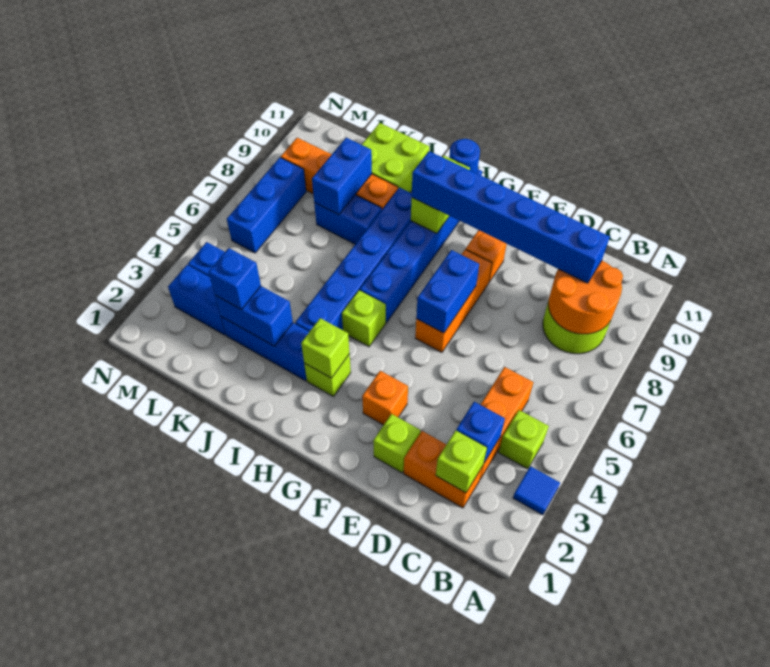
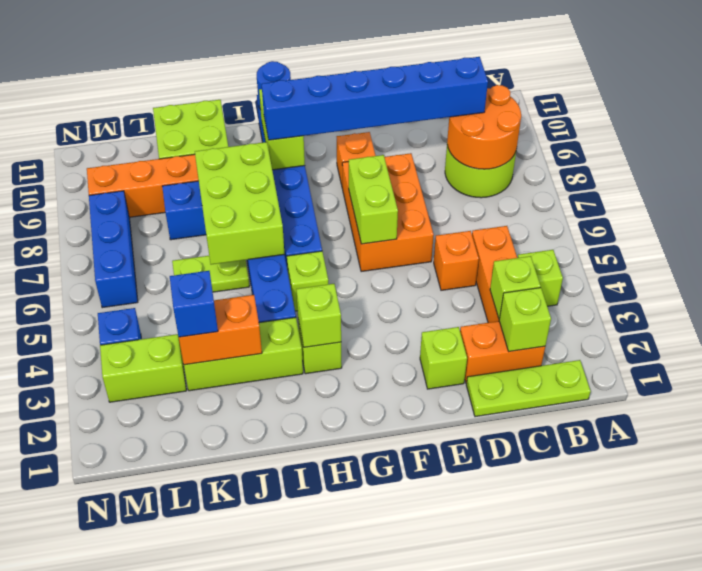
blue 1x1 tile [513,466,560,515] -> none
none -> lime 1x3 plate [466,360,591,417]
blue 1x1 brick [456,402,505,463] -> lime 1x1 brick [490,256,541,319]
orange 1x1 brick [362,371,408,425] -> orange 1x1 brick moved to [434,231,479,290]
orange 1x3 brick [415,249,492,352] -> orange 2x3 brick [342,153,434,272]
blue 1x2 brick [416,250,479,333] -> lime 1x2 brick [349,155,398,244]
blue 1x3 brick [221,317,309,381] -> lime 1x3 brick [184,317,303,391]
none -> lime 2x3 brick [195,142,285,265]
blue 1x2 brick [215,286,293,346] -> orange 1x2 brick [179,295,262,365]
none -> lime 1x2 plate [172,256,249,292]
blue 1x2 brick [312,138,372,215] -> none
blue 1x2 brick [168,265,226,335] -> lime 1x2 brick [100,334,186,402]

